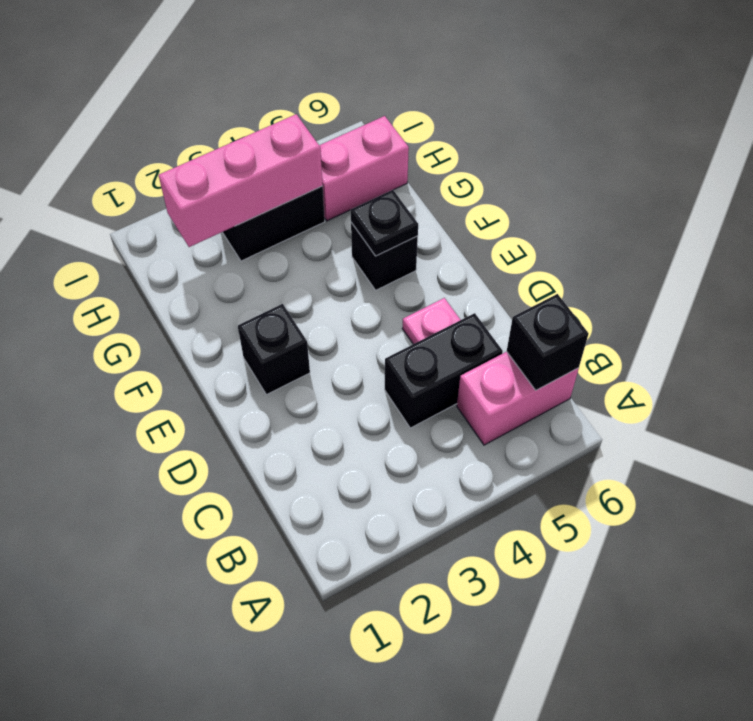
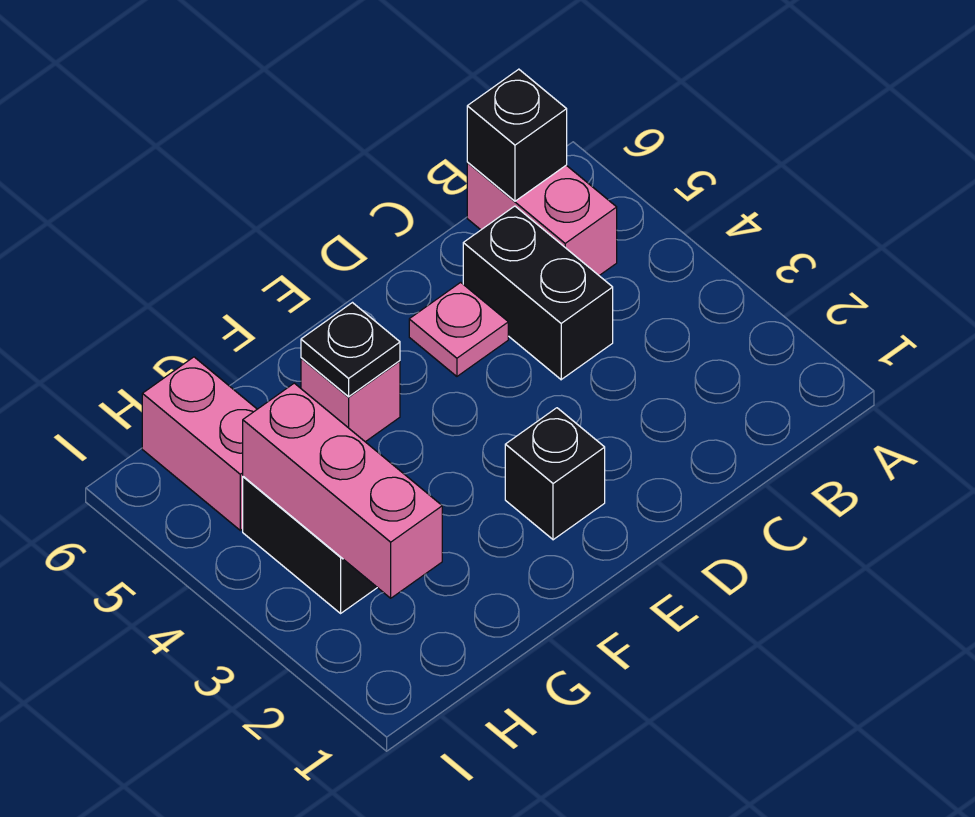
black 1x1 brick [351,223,418,290] -> pink 1x1 brick [301,358,400,442]

